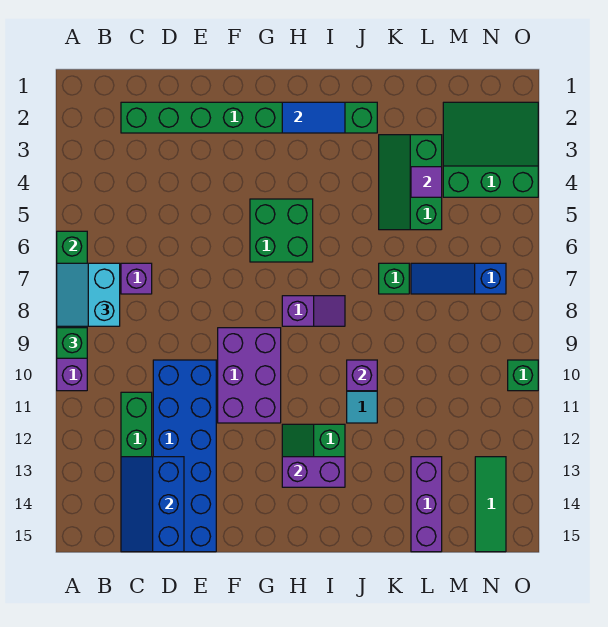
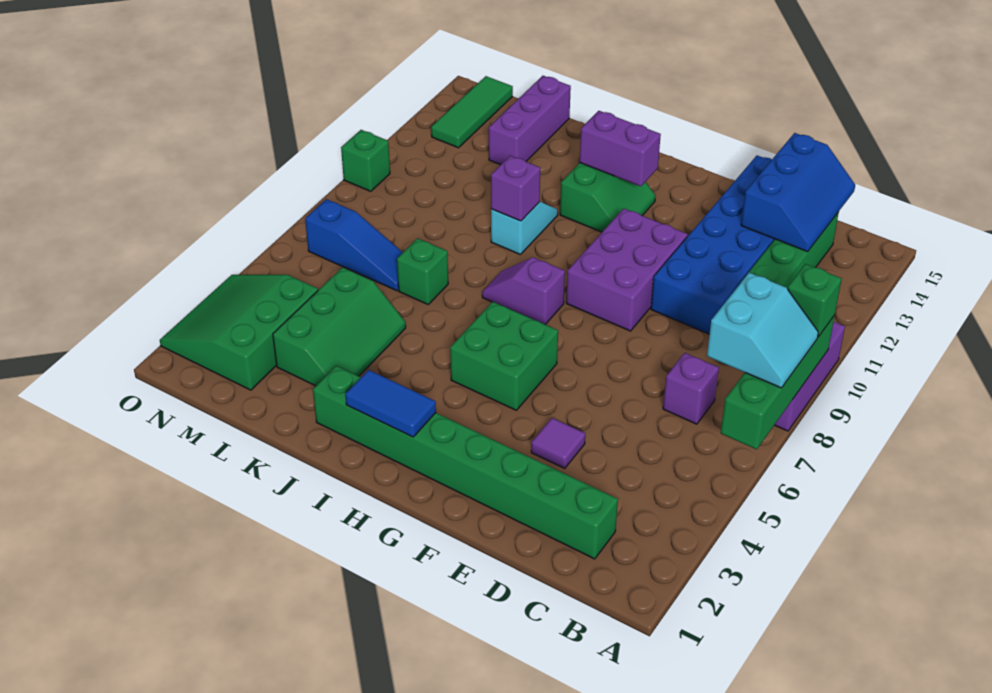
purple 1x1 tile [411,167,442,197] -> purple 1x1 tile moved to [531,418,585,469]
green 3x3 slope [443,102,538,197] -> green 3x3 slope turned to [160,275,318,390]

